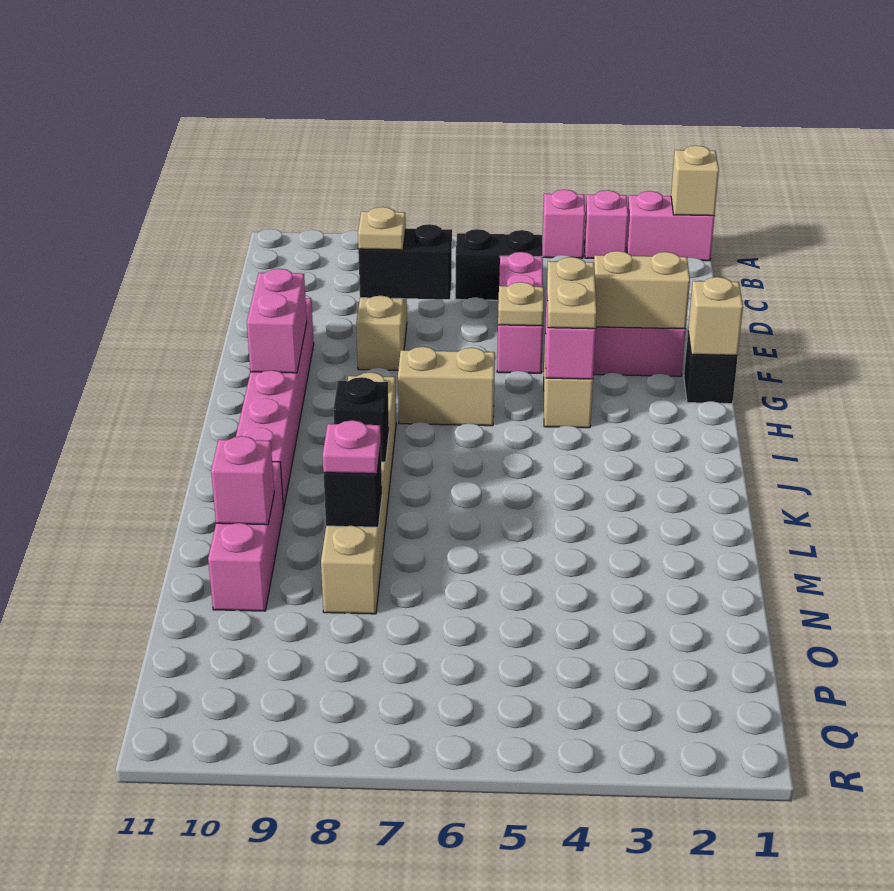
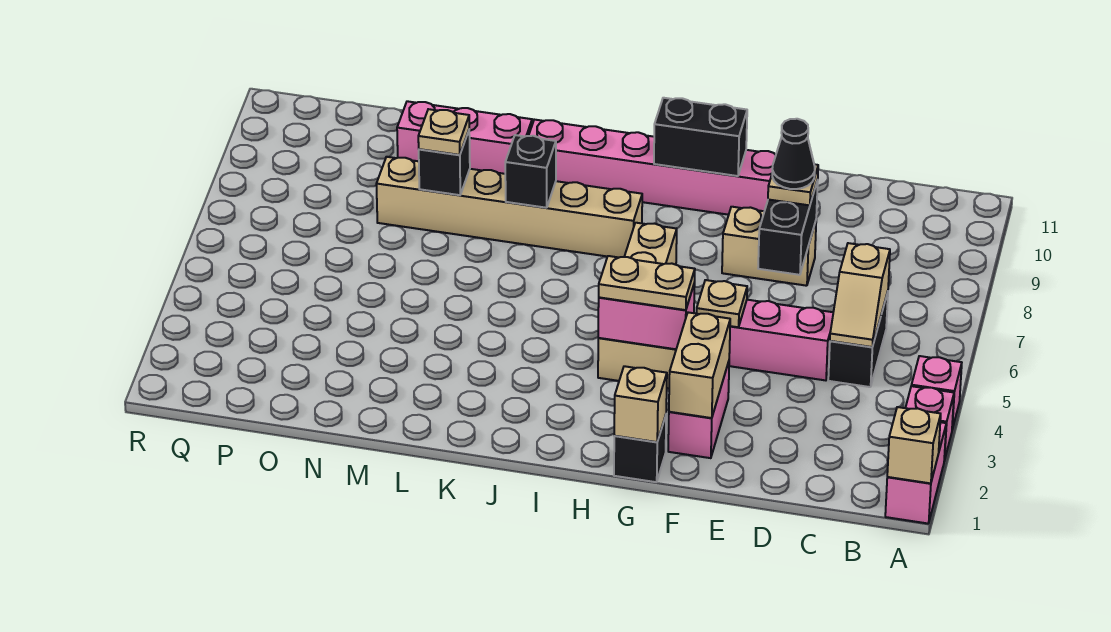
none -> tan 1x2 slope [830,243,890,347]
none -> black 1x1 cone [772,119,815,189]
pink 1x2 brick [247,269,307,373] -> black 1x2 brick [654,98,747,176]
pink 1x1 plate [323,420,381,474] -> tan 1x1 plate [418,109,469,155]
pink 1x1 brick [211,436,274,525] -> none

